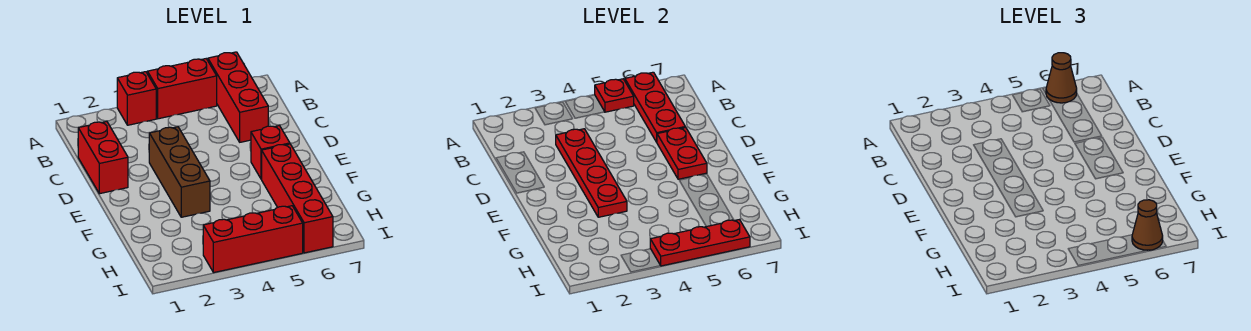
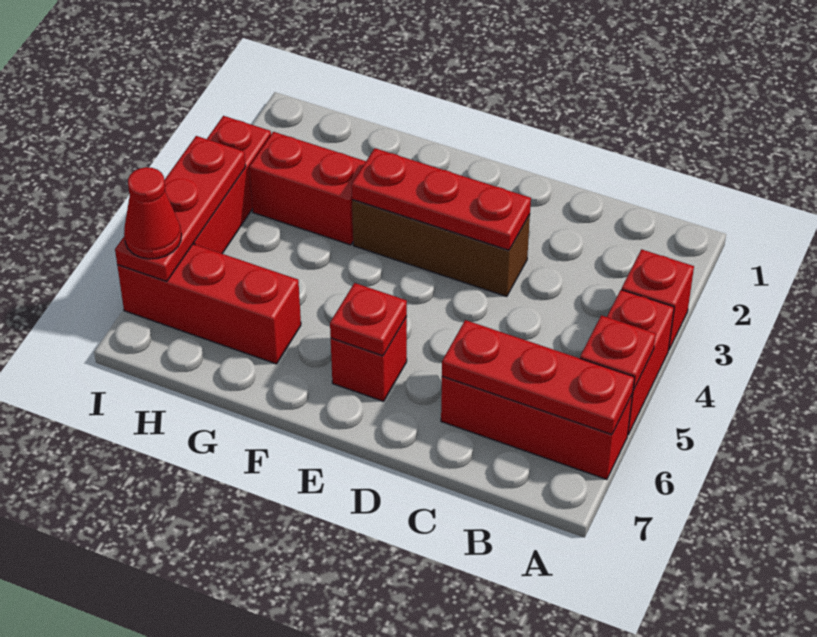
brown 1x1 cone [1046,53,1077,103] -> none
red 1x2 brick [78,122,128,194] -> red 1x2 brick moved to [249,132,366,245]
red 1x4 plate [556,129,627,217] -> red 1x3 plate [352,148,531,250]
red 1x2 plate [657,127,707,179] -> red 1x1 plate [330,283,407,356]
red 1x4 brick [262,144,333,253] -> red 1x3 brick [117,244,301,364]
brown 1x1 cone [1132,200,1163,250] -> red 1x1 cone [124,167,181,259]

